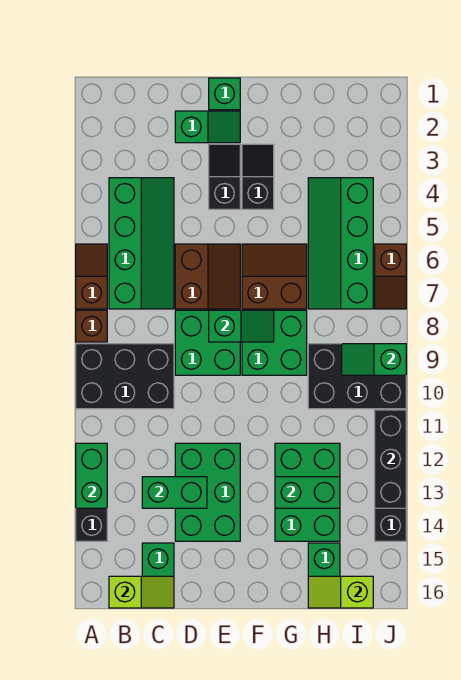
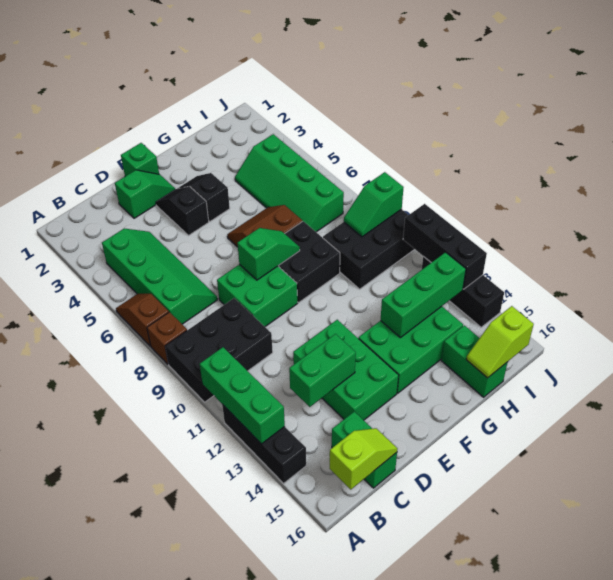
green 1x2 brick [76,443,107,508] -> green 1x3 brick [200,347,285,444]
brown 2x2 slope [175,244,240,309] -> none
green 2x2 brick [242,310,307,375] -> black 2x2 brick [278,221,340,303]
green 2x3 brick [275,443,340,541] -> green 2x3 brick turned to [359,306,463,393]
green 1x2 brick [275,477,340,508] -> green 1x3 brick [381,252,466,338]
brown 1x2 slope [375,244,406,309] -> none

